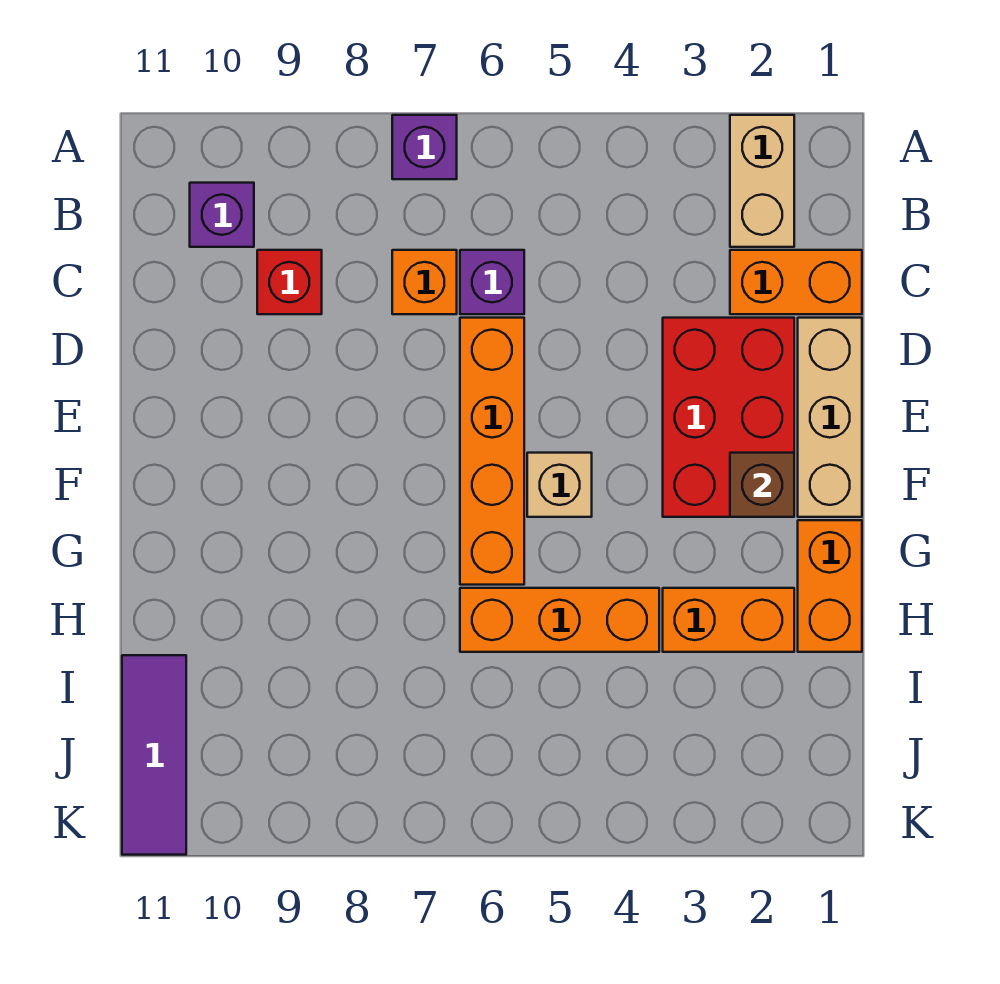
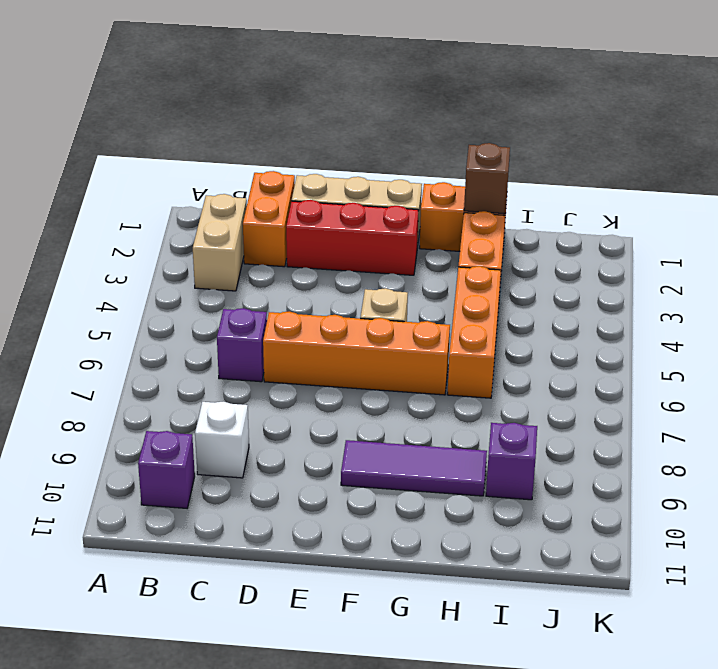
tan 1x2 brick [730,115,794,247] -> tan 1x2 brick turned to [193,194,247,291]
purple 1x1 brick [392,115,457,179] -> purple 1x1 brick moved to [486,423,537,500]
orange 1x1 brick [392,250,457,314] -> none
red 1x1 brick [257,250,322,314] -> white 1x1 brick [195,402,249,478]
red 2x3 brick [663,318,794,517] -> red 1x3 brick [286,200,418,275]
brown 1x1 brick [730,453,794,517] -> brown 1x1 brick moved to [464,143,510,214]
purple 1x3 tile [122,655,186,855] -> purple 1x3 tile moved to [341,440,487,496]

